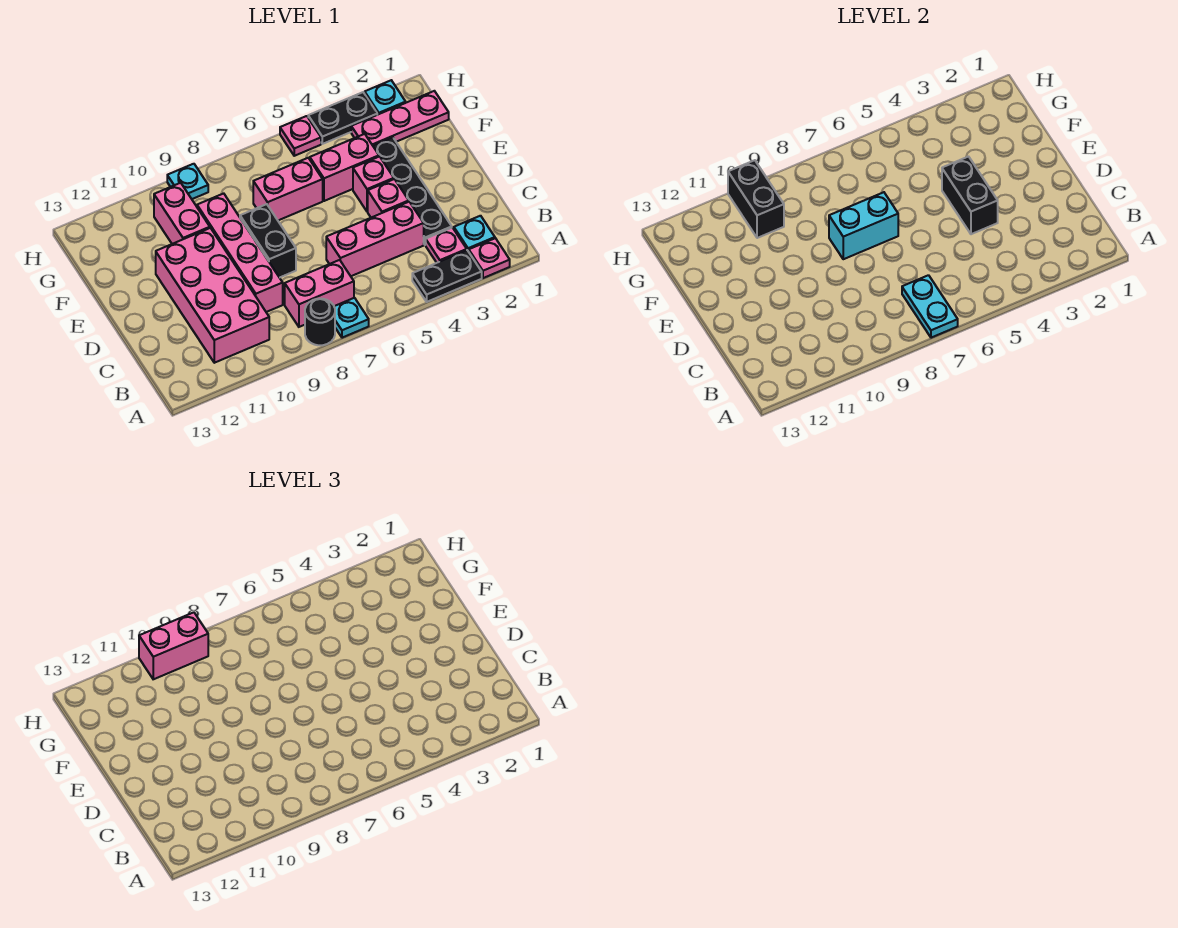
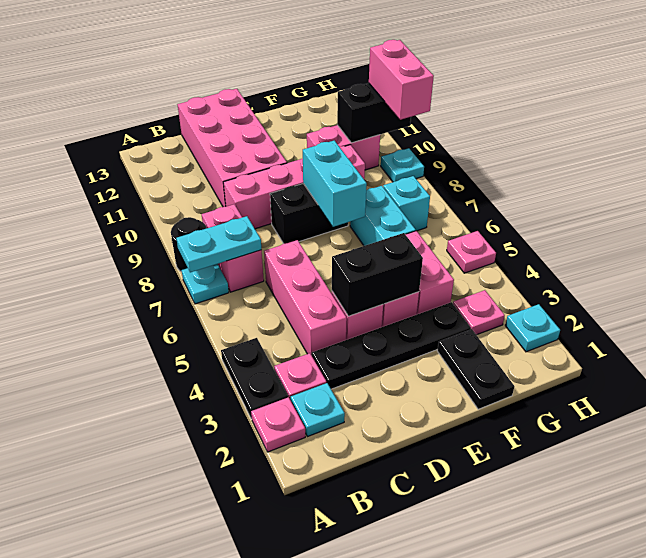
pink 2x4 brick [156,228,269,363] -> pink 2x4 brick turned to [177,89,287,207]
pink 1x2 brick [253,158,323,220] -> cyan 1x2 brick [350,186,416,246]
pink 1x3 plate [351,91,449,145] -> pink 1x1 plate [453,290,505,335]
none -> cyan 1x1 brick [383,176,430,231]
black 1x2 plate [308,92,377,144] -> black 1x2 plate moved to [438,329,515,409]

